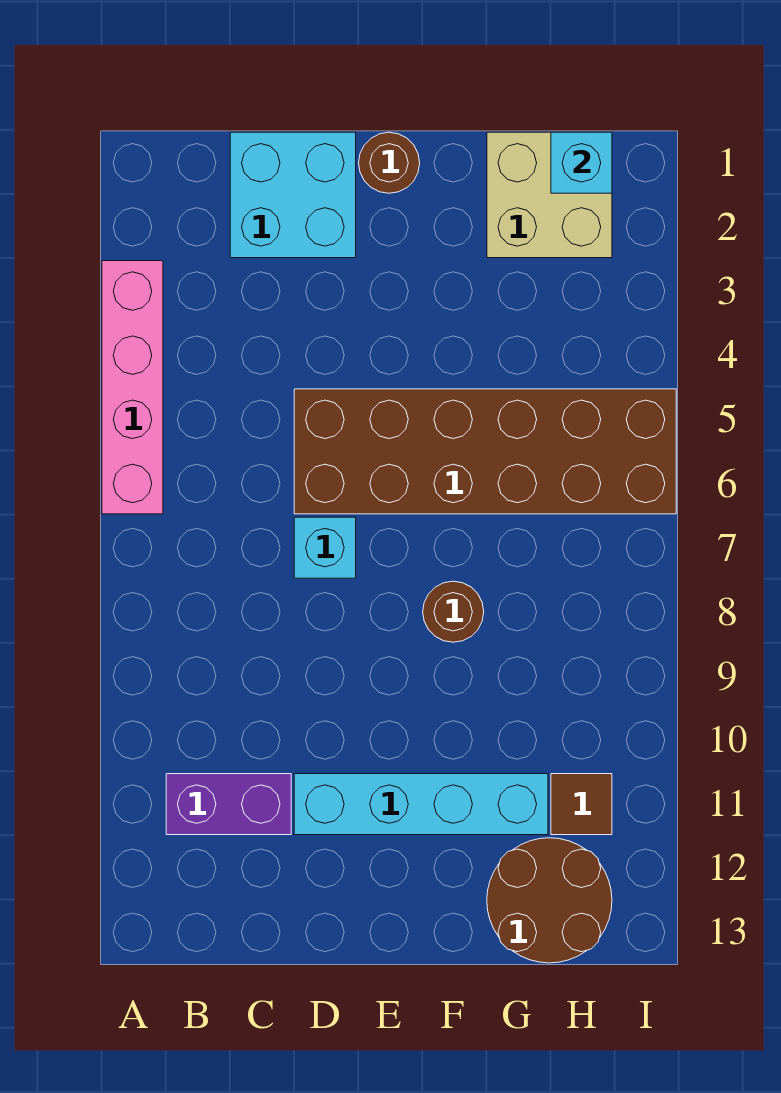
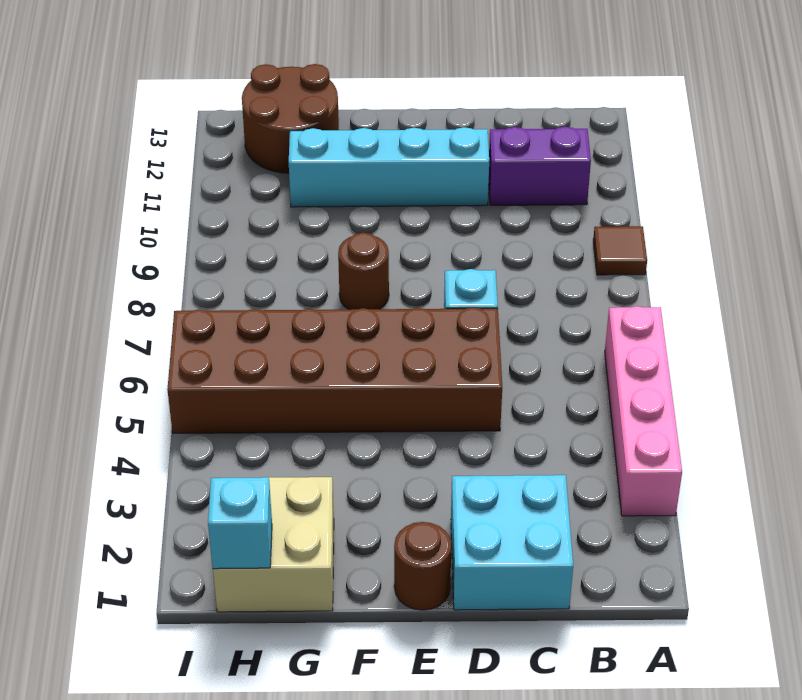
brown 1x1 tile [551,774,612,835] -> brown 1x1 tile moved to [593,226,647,275]

